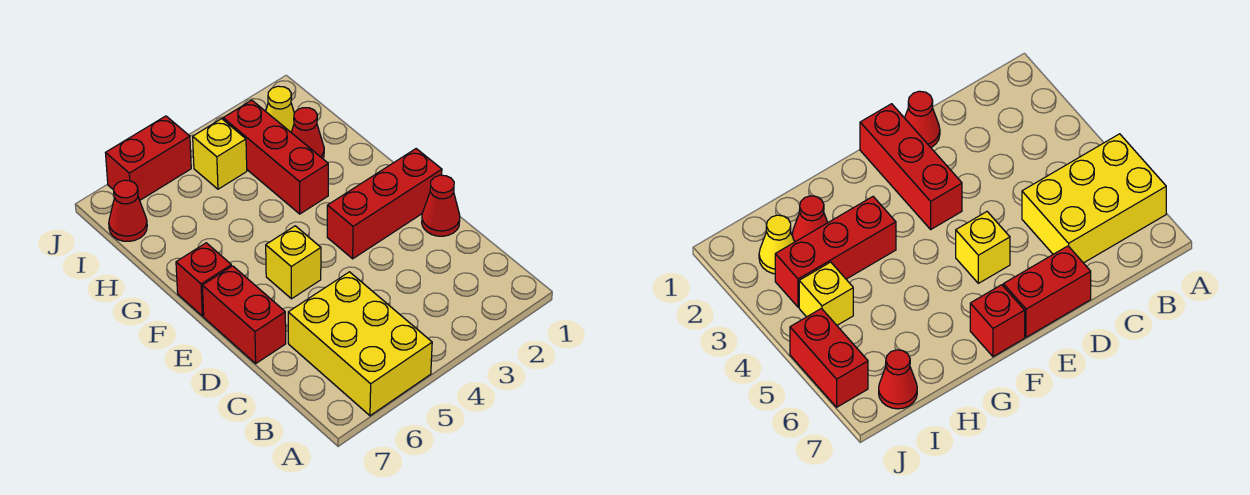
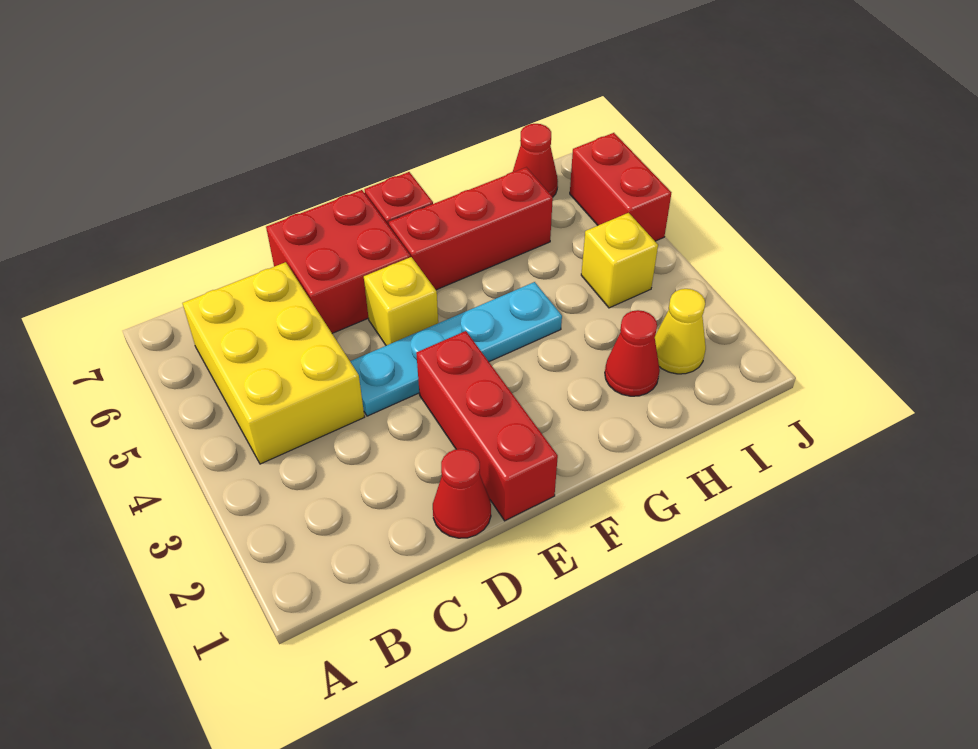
yellow 2x3 brick [288,272,432,416] -> yellow 2x3 brick turned to [182,262,364,464]
none -> cyan 1x4 plate [350,282,562,416]
red 1x2 brick [202,266,286,363] -> red 2x2 brick [266,190,410,333]
red 1x3 brick [223,100,328,214] -> red 1x3 brick moved to [389,167,553,290]

